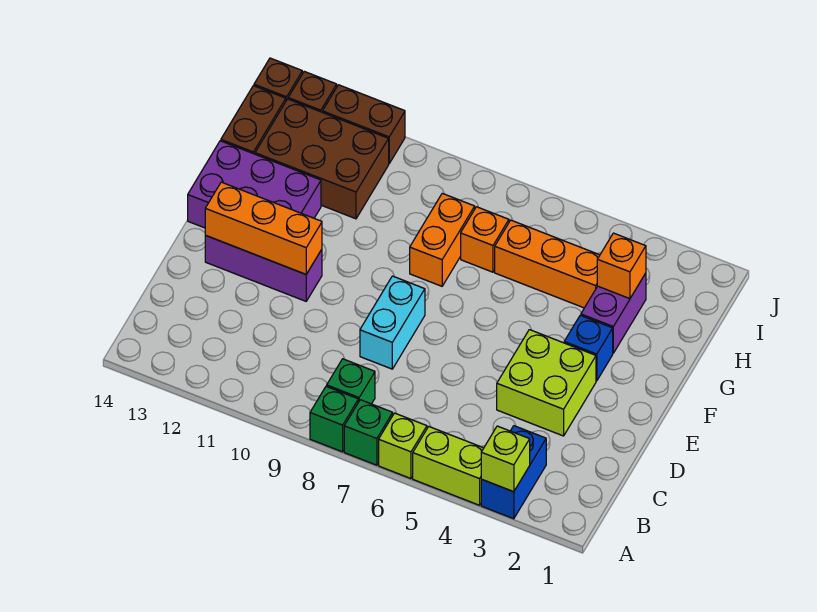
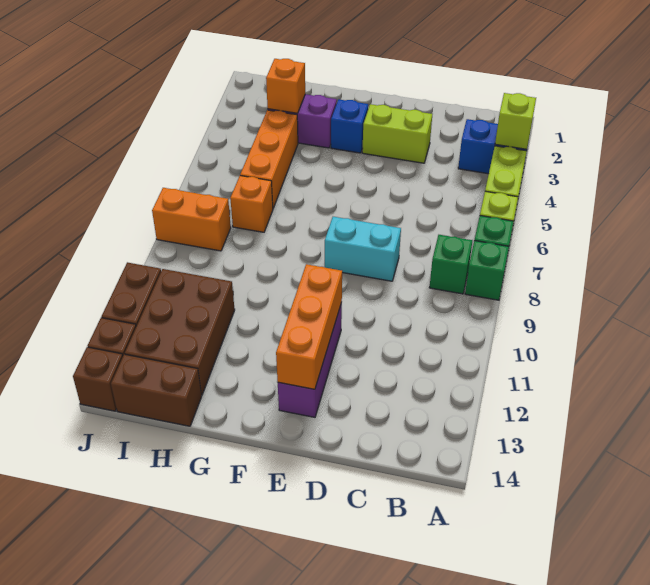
lime 2x2 brick [497,330,596,436] -> lime 1x2 brick [362,104,432,163]
purple 2x3 brick [188,141,321,228] -> none
orange 1x2 brick [410,193,475,286] -> orange 1x2 brick moved to [152,188,231,251]

